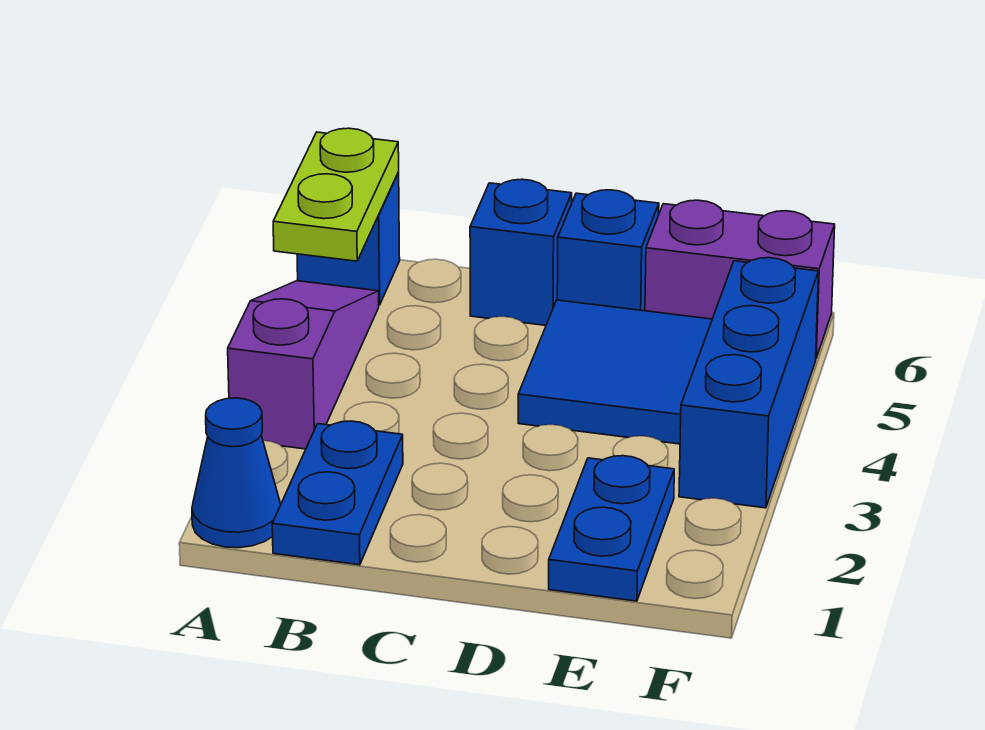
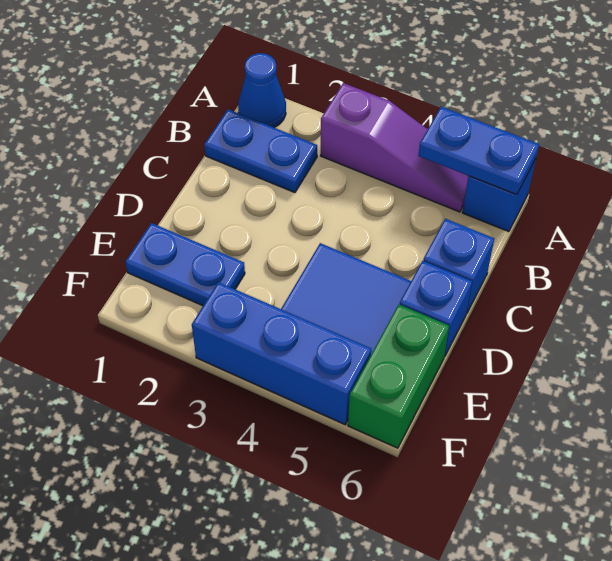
lime 1x2 plate [273,128,399,261] -> blue 1x2 plate [418,107,539,195]
purple 1x2 brick [645,200,835,358] -> green 1x2 brick [348,304,449,448]

